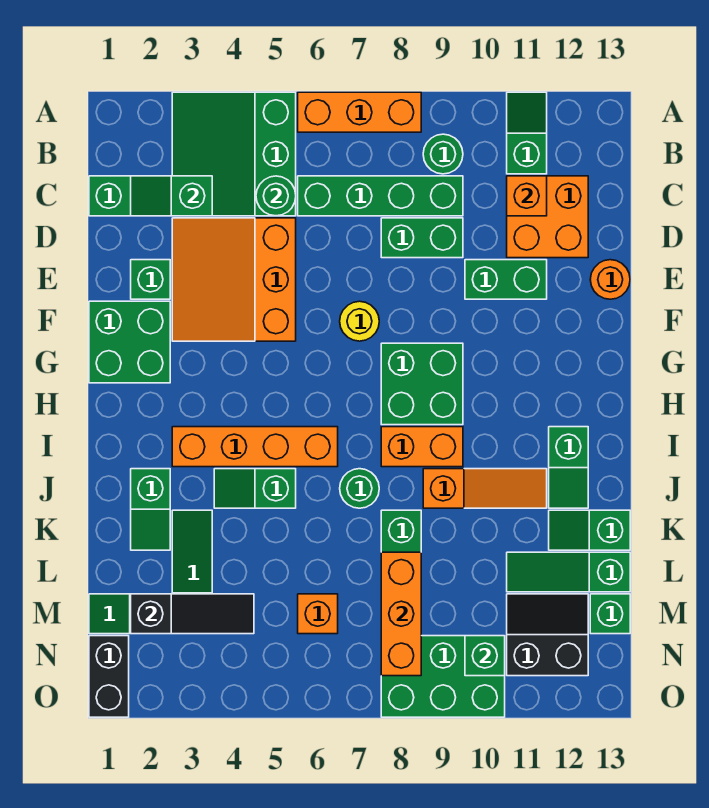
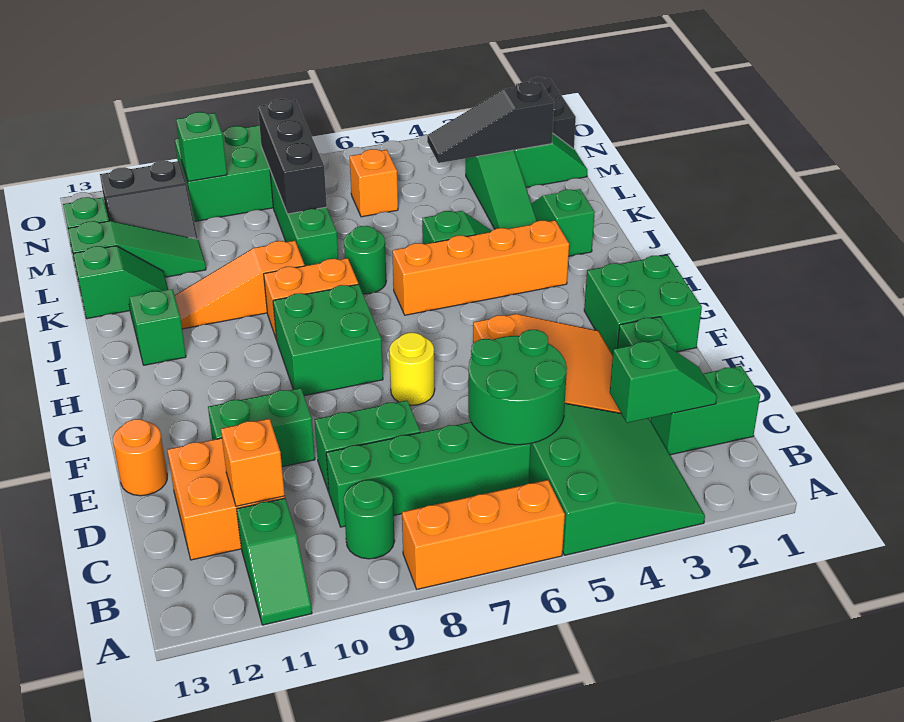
green 1x1 round brick [256,176,296,216] -> green 2x2 round brick [468,330,567,445]
orange 1x3 brick [381,552,421,676] -> black 1x3 brick [258,99,327,214]

